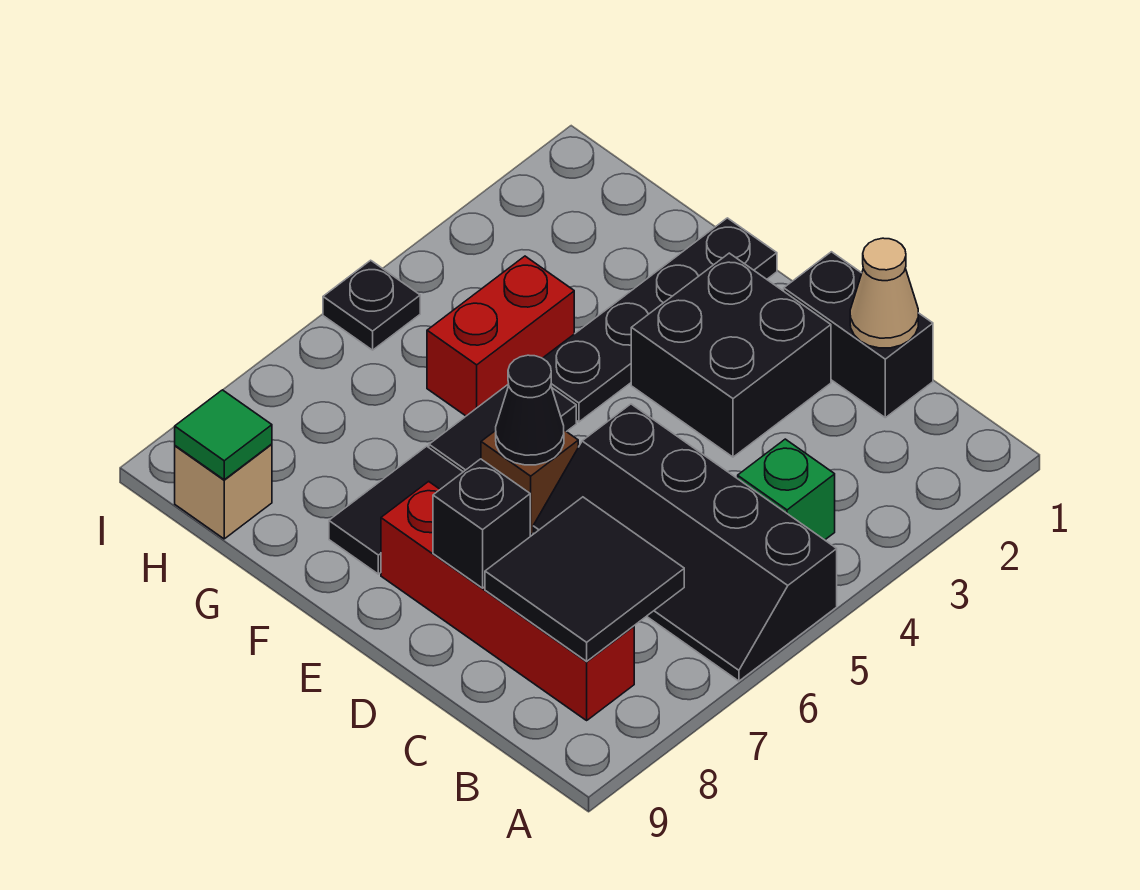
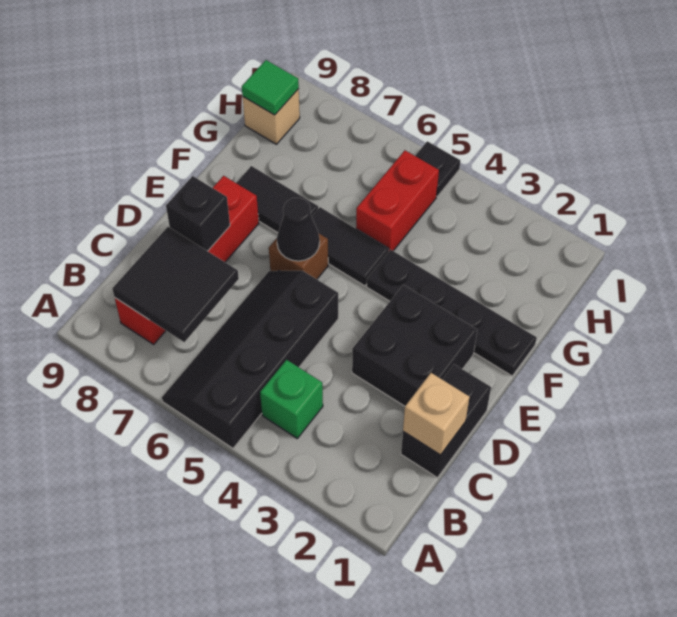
tan 1x1 cone [850,238,918,348] -> tan 1x1 brick [403,373,469,455]
red 1x2 brick [427,256,574,416] -> red 1x2 brick turned to [356,150,439,251]

